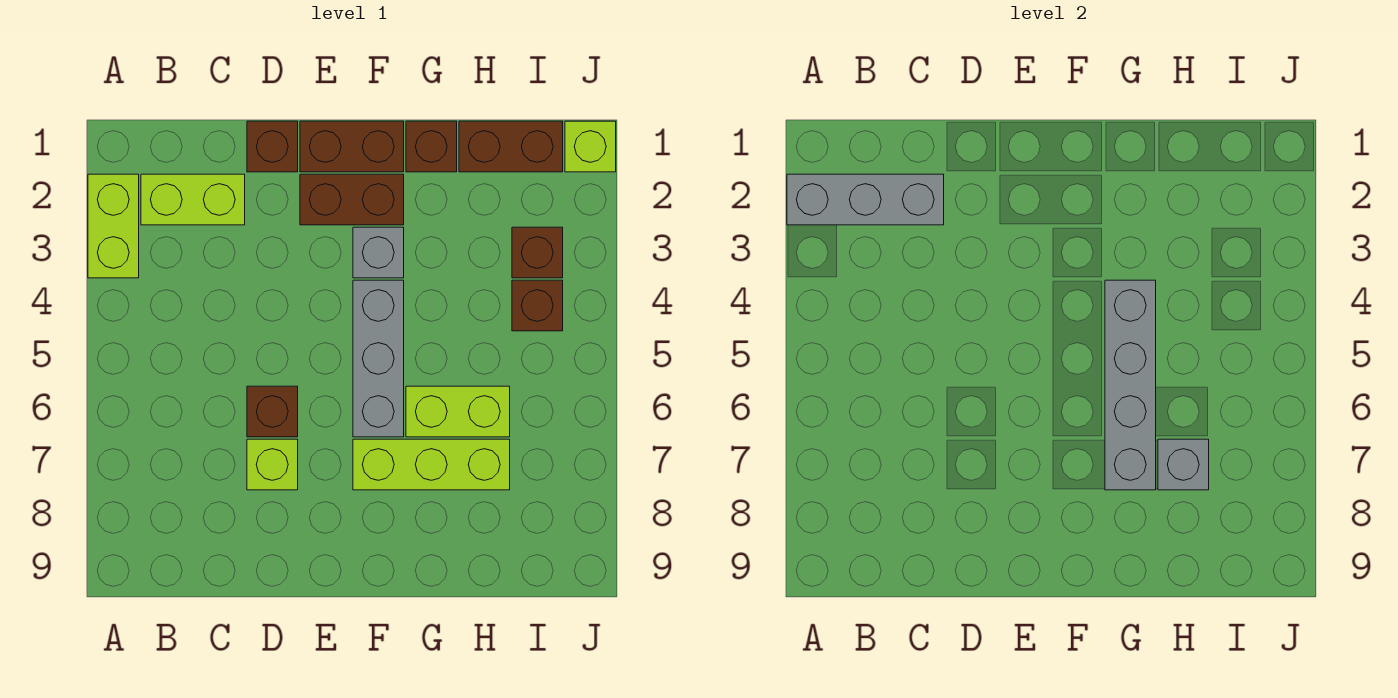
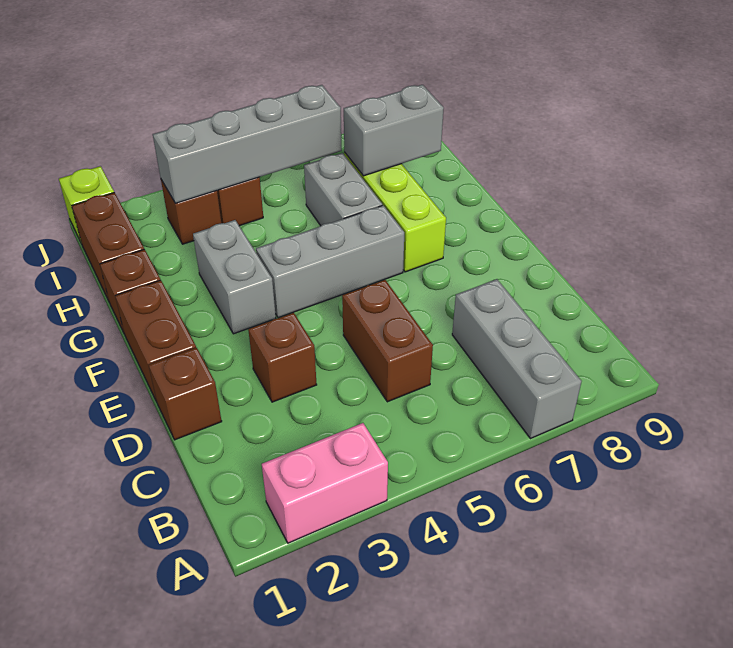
lime 1x2 brick [88,174,139,278] -> pink 1x2 brick [262,423,388,543]
grey 1x3 brick [787,174,944,225] -> grey 1x3 brick moved to [452,279,582,438]
lime 1x2 brick [141,174,245,225] -> none
brown 1x1 brick [247,386,298,437] -> brown 1x1 brick moved to [248,312,317,402]
lime 1x1 brick [247,439,298,490] -> none
brown 1x2 brick [300,174,404,225] -> brown 1x2 brick moved to [342,280,433,402]
grey 1x1 brick [353,227,404,278] -> grey 1x2 brick [193,220,276,334]
grey 1x4 brick [1105,280,1156,490] -> grey 1x4 brick moved to [153,85,342,203]
lime 1x2 brick [406,386,510,437] -> grey 1x2 brick [304,153,382,226]
grey 1x1 brick [1158,439,1209,490] -> grey 1x2 brick [344,85,444,176]

